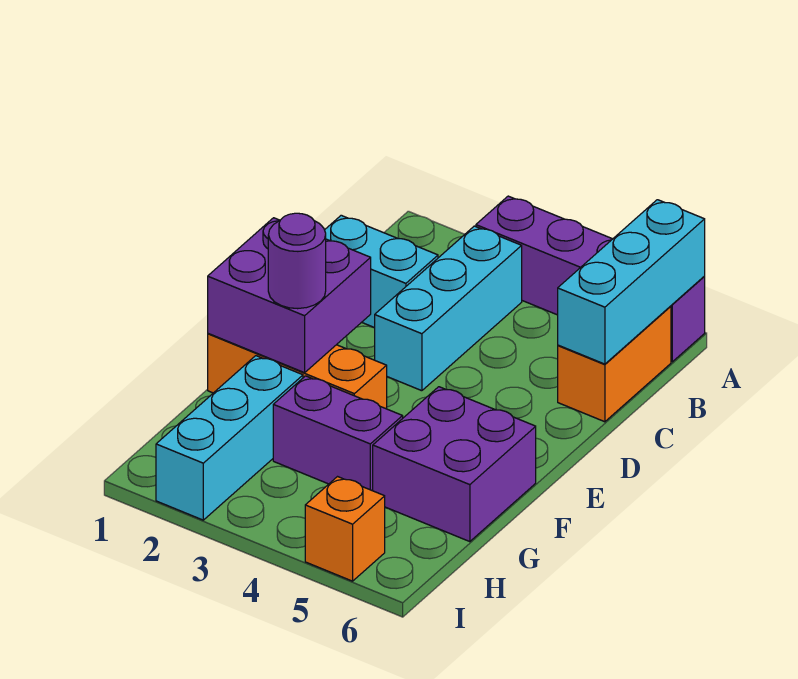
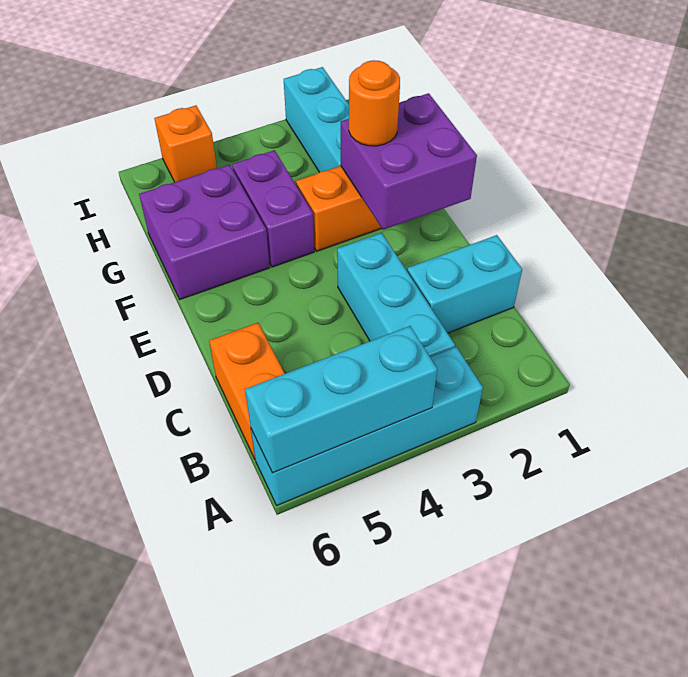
purple 1x4 brick [476,196,705,362] -> cyan 1x4 brick [251,347,483,505]
cyan 1x3 brick [558,200,705,364] -> cyan 1x3 brick turned to [245,326,437,473]
purple 1x1 round brick [268,213,326,309] -> orange 1x1 round brick [349,60,400,146]
purple 1x2 brick [273,376,403,491] -> purple 1x2 brick turned to [232,150,314,267]

